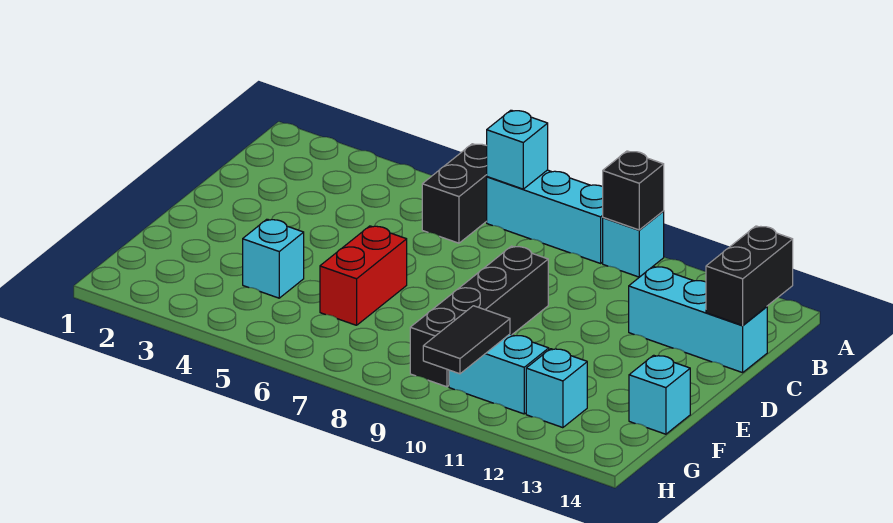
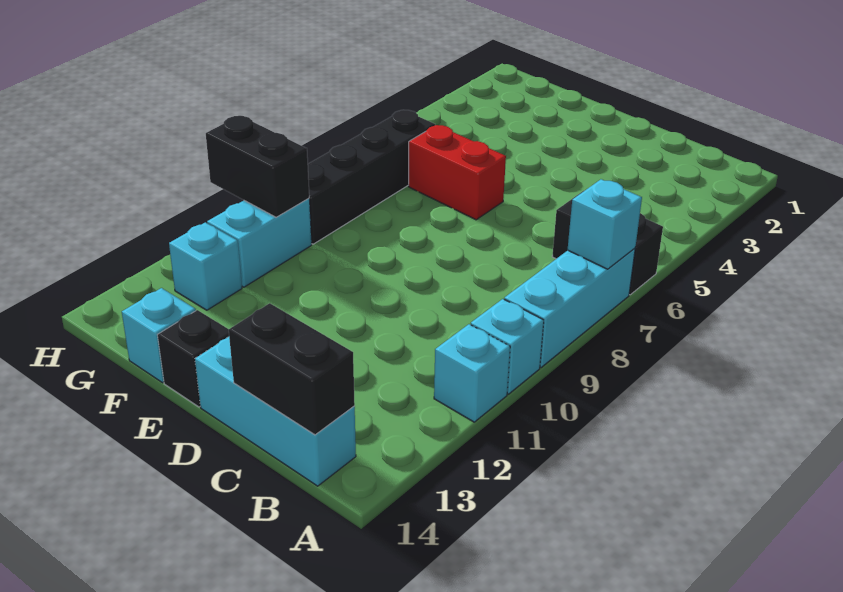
black 1x1 brick [603,151,664,230] -> black 1x1 brick moved to [158,310,229,407]
cyan 1x3 brick [629,267,767,373] -> cyan 1x3 brick turned to [195,337,356,486]
black 1x4 brick [410,246,548,387] -> black 1x4 brick turned to [308,110,435,244]
cyan 1x1 brick [243,219,304,298] -> cyan 1x1 brick moved to [434,324,510,422]
black 1x2 tile [423,306,510,374] -> black 1x2 brick [206,116,309,217]

